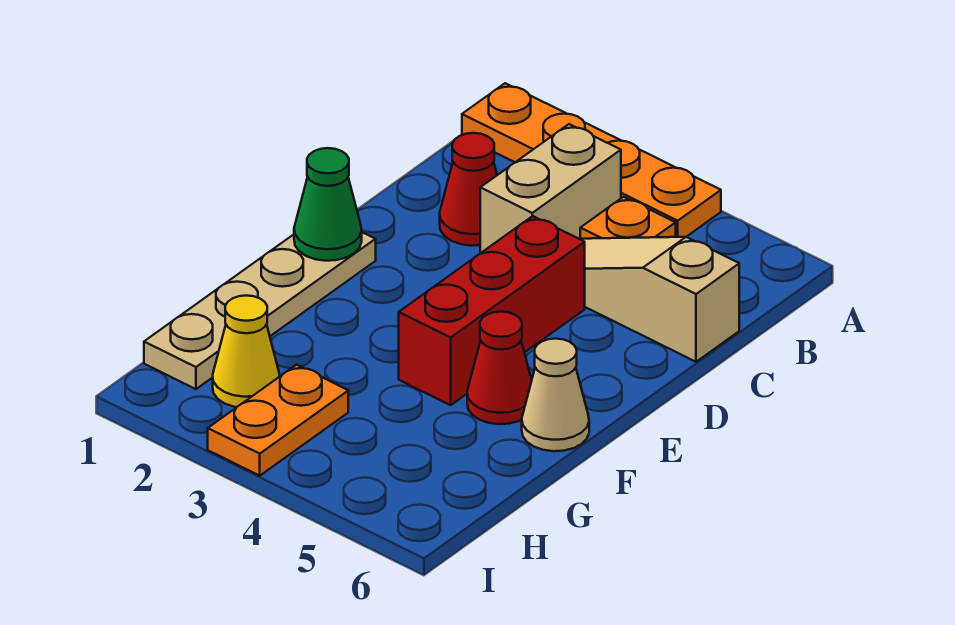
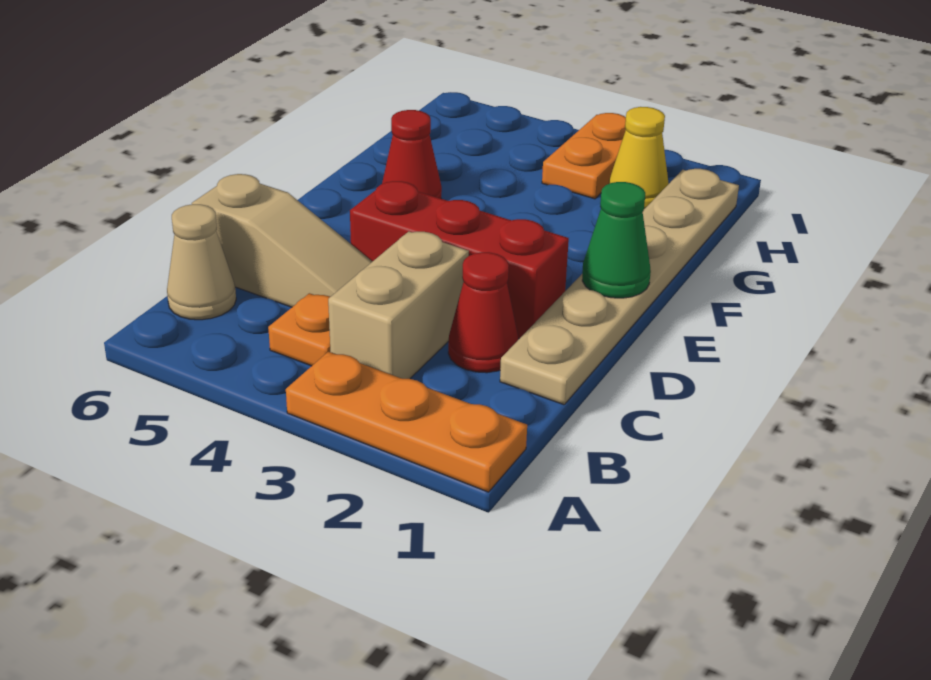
orange 1x4 plate [462,83,721,237] -> orange 1x3 plate [286,352,527,492]
red 1x3 brick [399,216,585,405] -> red 1x3 brick turned to [350,181,569,339]
tan 1x4 plate [144,232,376,389] -> tan 1x6 plate [500,169,739,405]
tan 1x1 cone [522,339,589,451] -> tan 1x1 cone moved to [167,204,236,320]

